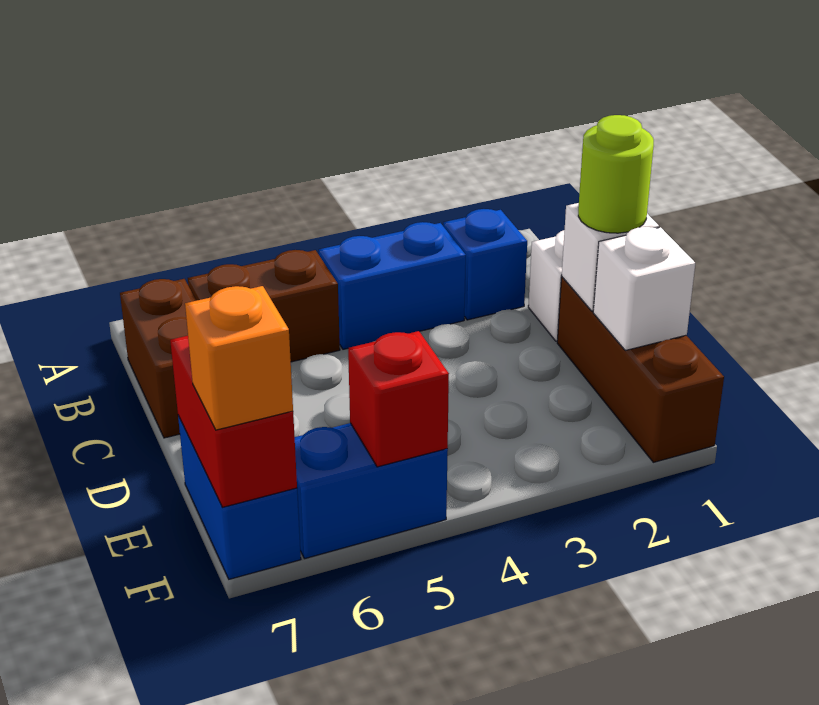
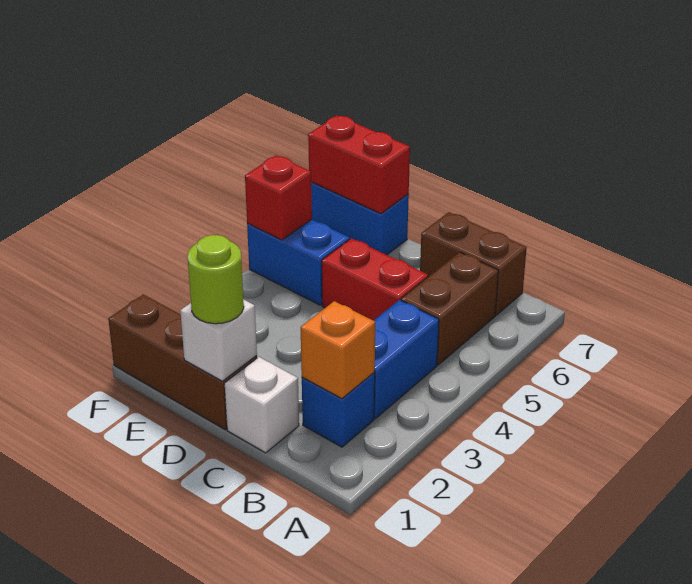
none -> red 1x2 brick [322,238,428,321]
white 1x1 brick [593,227,695,350] -> none
blue 1x2 brick [295,423,448,559] -> blue 1x2 brick turned to [247,219,350,305]
orange 1x1 brick [185,286,293,430] -> orange 1x1 brick moved to [301,301,375,399]

